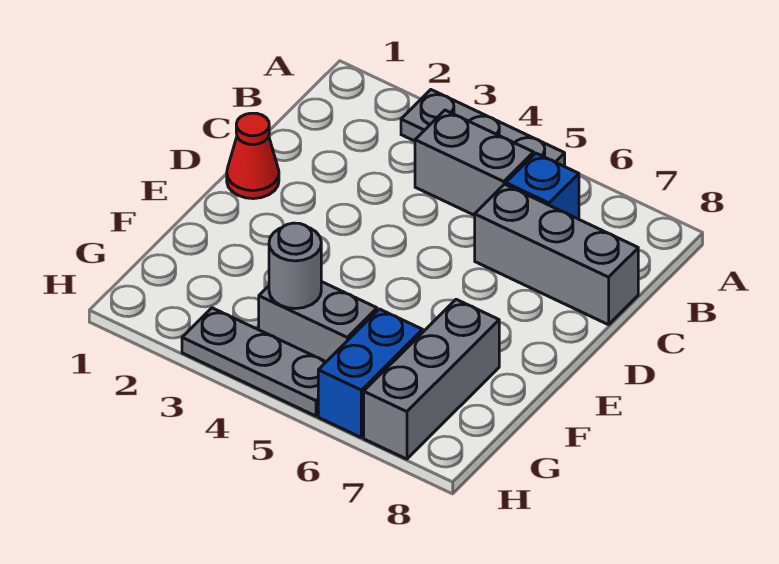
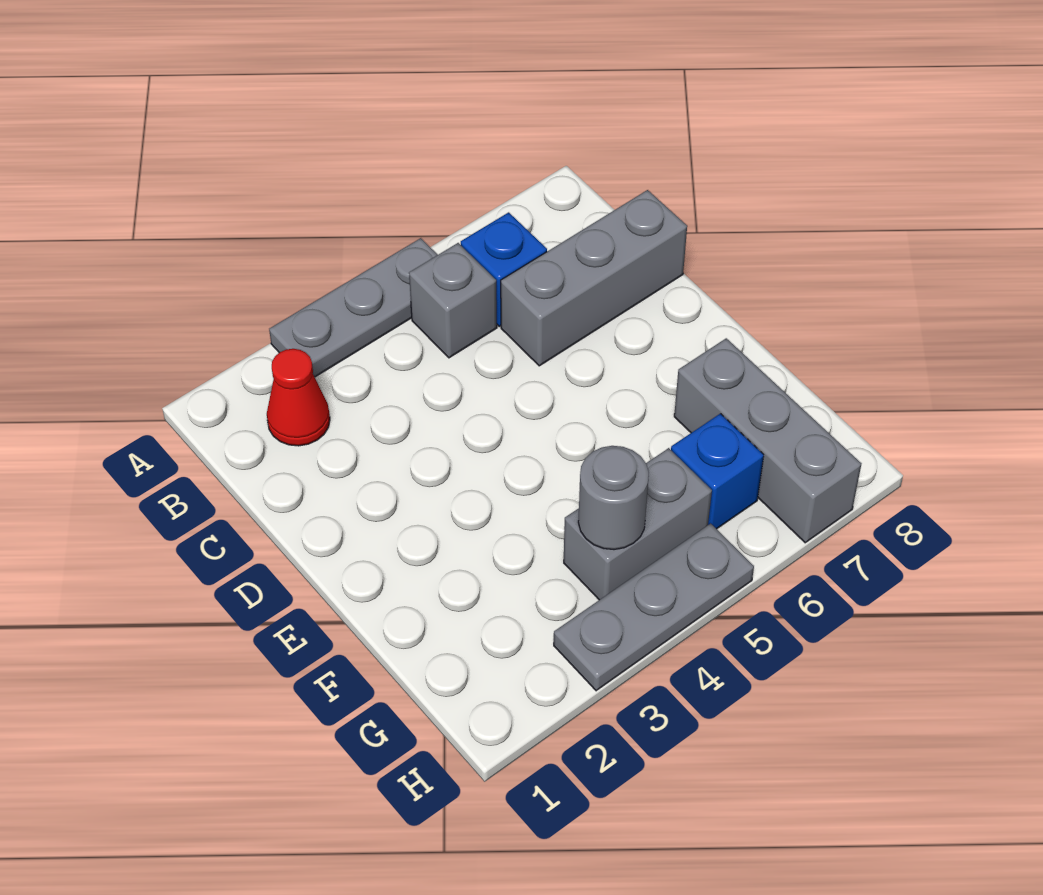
grey 1x2 brick [415,110,534,215] -> grey 1x1 brick [409,243,497,358]
red 1x1 cone [227,113,279,199] -> red 1x1 cone moved to [267,349,330,446]
blue 1x2 brick [318,309,423,437] -> blue 1x1 brick [671,414,764,529]

